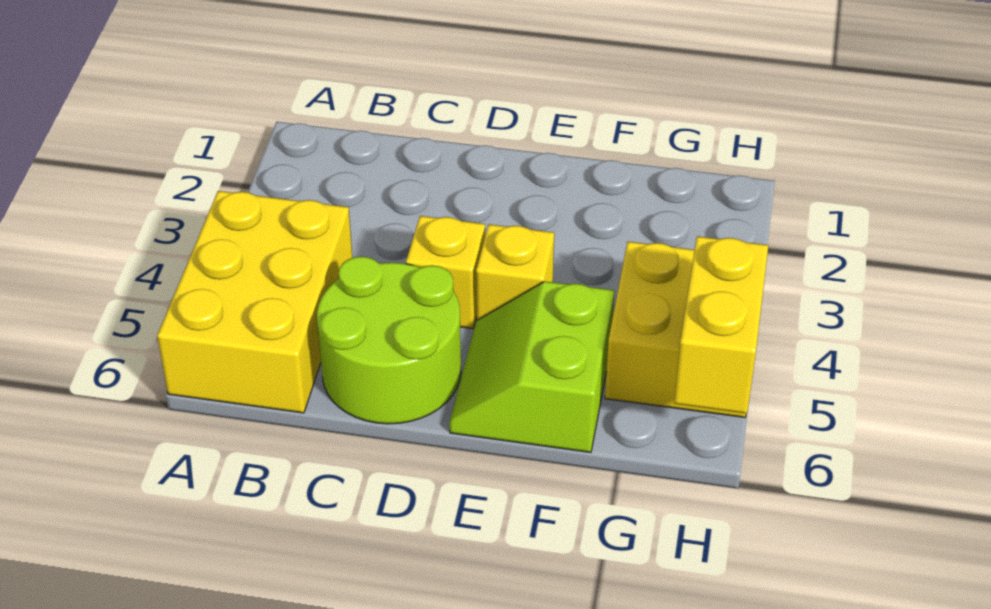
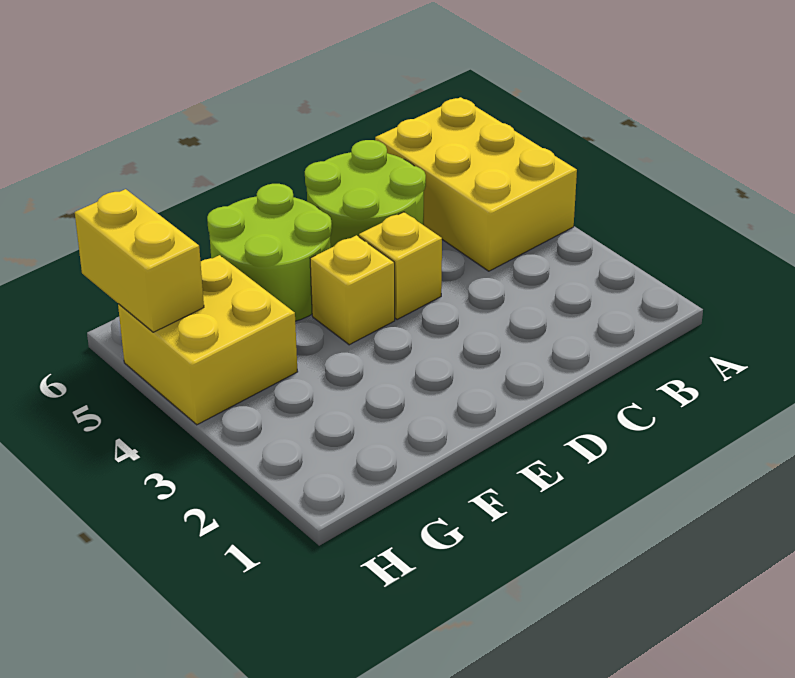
lime 2x2 slope [449,281,614,452] -> lime 2x2 round brick [207,184,332,321]

